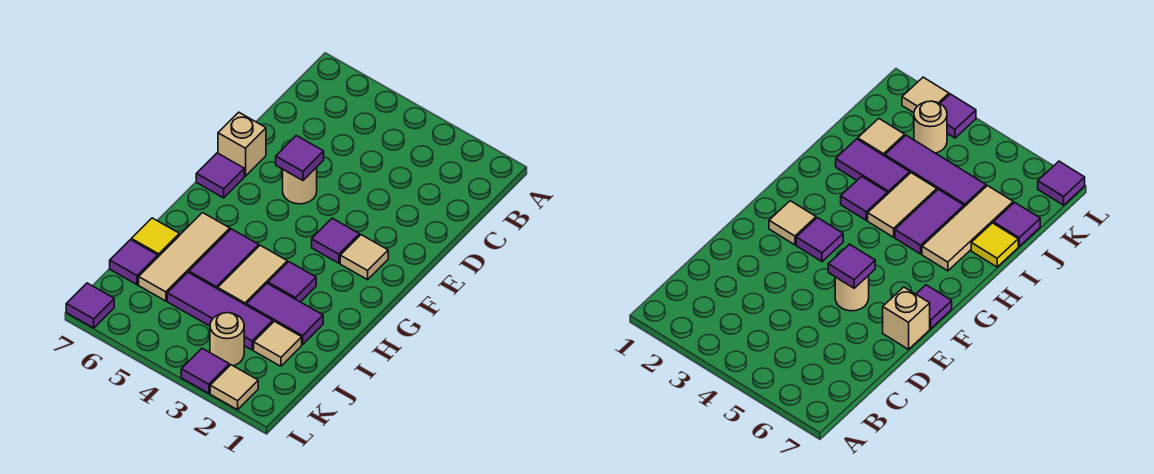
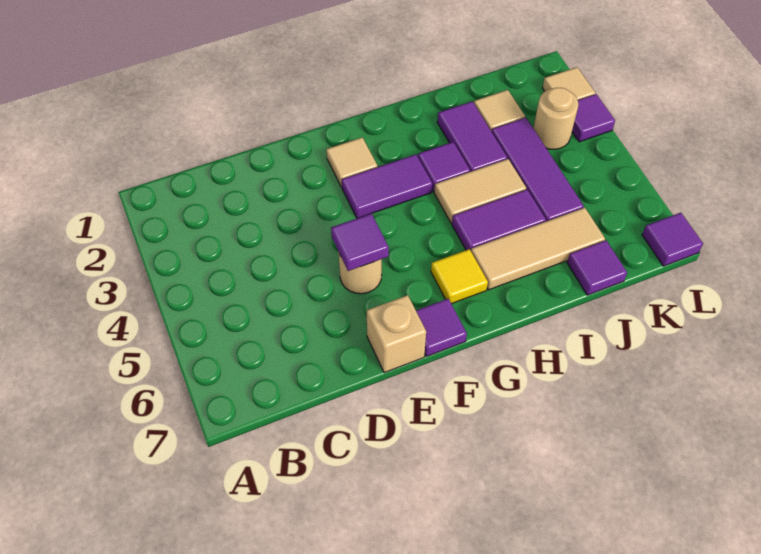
purple 1x1 tile [312,218,360,263] -> purple 1x2 tile [342,154,432,218]
yellow 1x1 tile [131,218,179,257] -> yellow 1x1 tile moved to [431,249,488,304]

